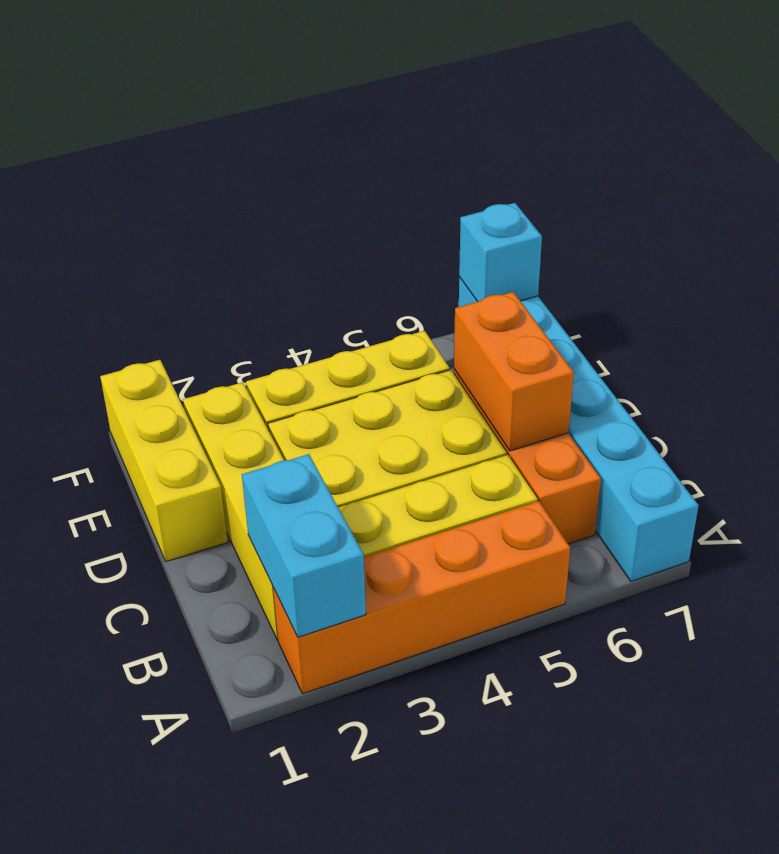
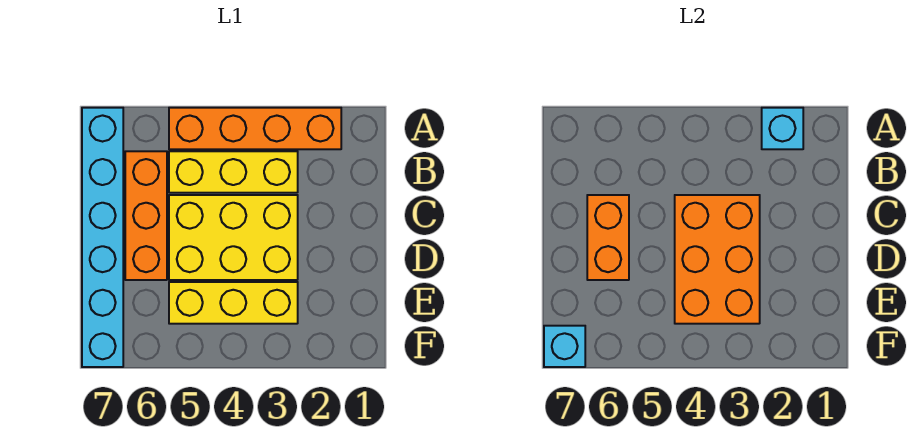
cyan 1x2 brick [242,454,366,637] -> cyan 1x1 brick [762,108,803,149]
yellow 1x4 brick [183,382,284,640] -> none
none -> orange 2x3 brick [675,195,760,324]
yellow 1x3 brick [100,360,228,562] -> none

